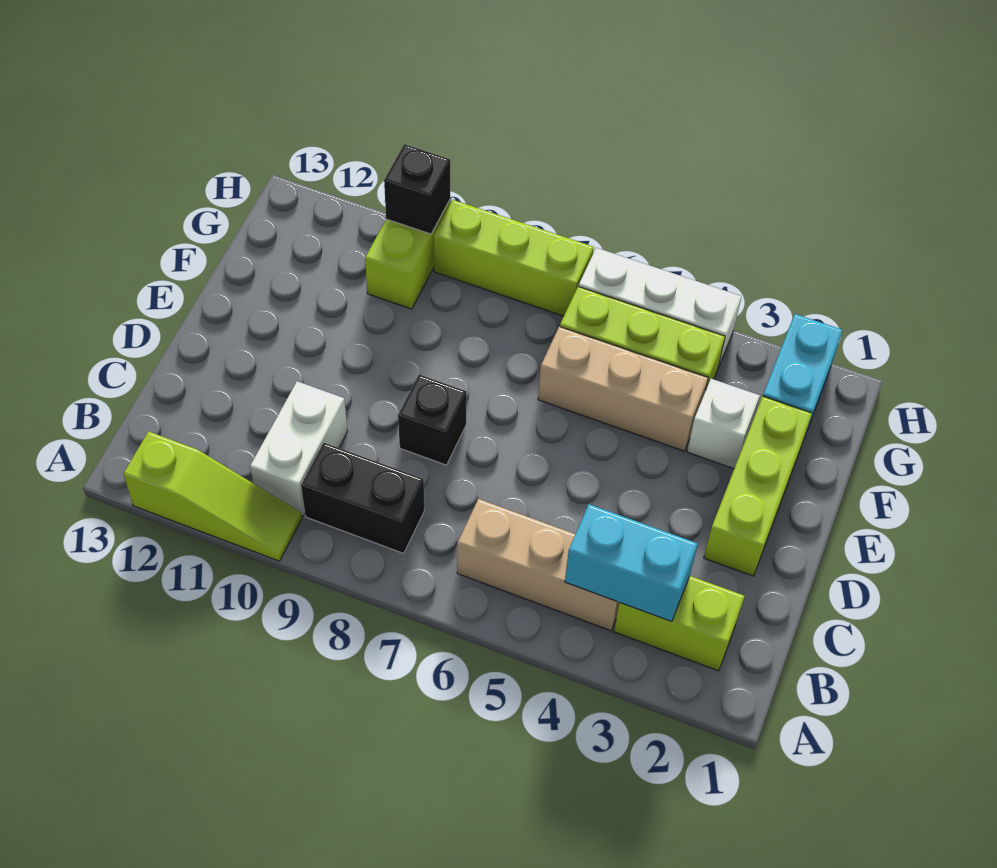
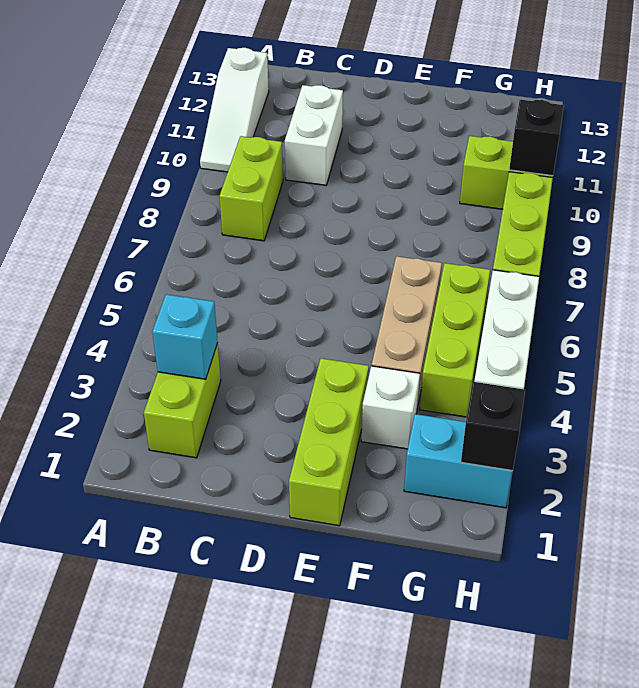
lime 1x3 slope [123,431,302,561] -> white 1x3 slope [200,48,269,172]
cyan 1x2 brick [565,504,698,622] -> cyan 1x1 brick [152,294,218,379]
tan 1x3 brick [457,499,619,631] -> none
black 1x2 brick [301,443,424,553] -> lime 1x2 brick [220,136,283,241]
white 1x2 brick [250,381,347,516] -> white 1x2 brick turned to [285,85,343,185]
lime 1x3 brick [704,396,812,576] -> lime 1x3 brick turned to [289,358,369,526]
black 1x1 brick [398,375,467,465] -> black 1x1 brick moved to [461,382,525,470]

